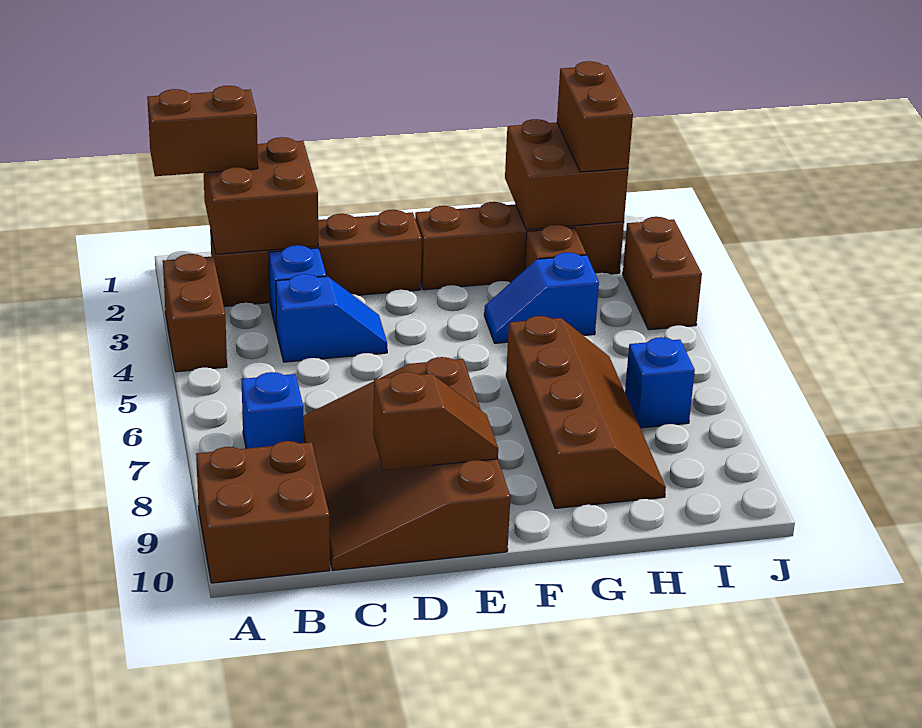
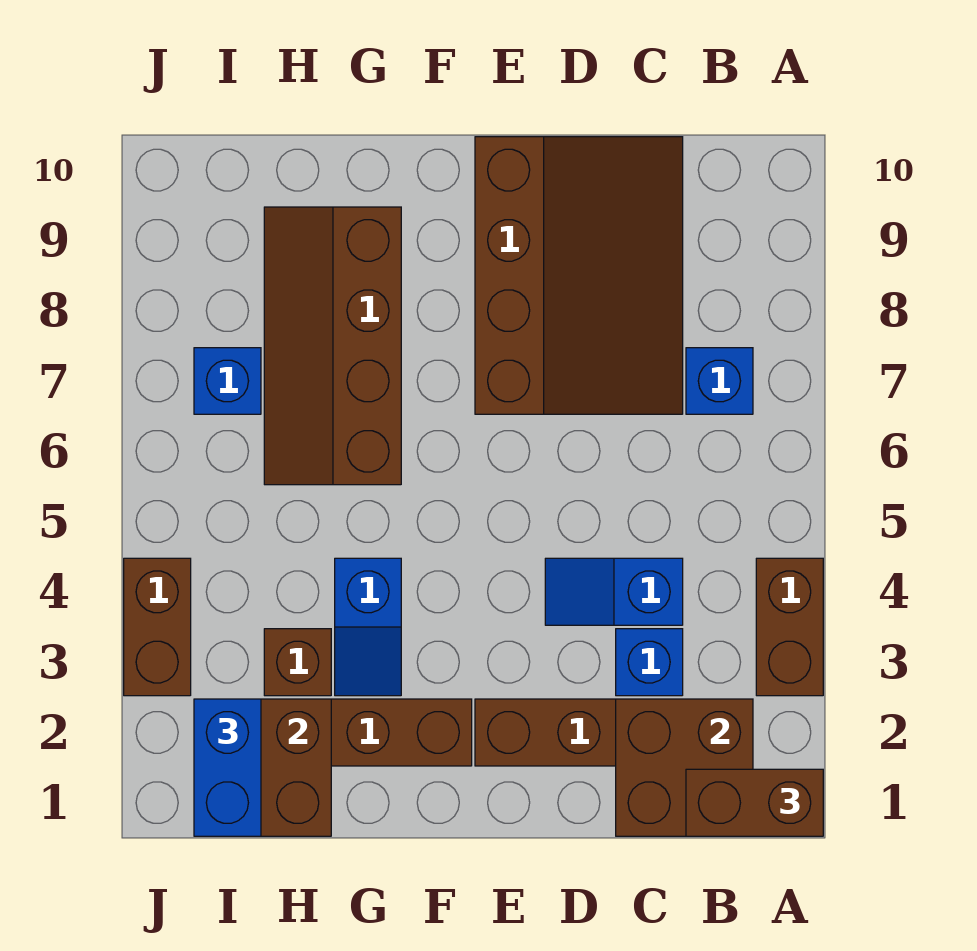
brown 2x2 brick [196,441,330,583] -> none
brown 1x2 slope [373,372,498,470] -> none
blue 1x2 slope [484,253,599,343] -> blue 1x2 slope turned to [335,558,401,696]
brown 1x2 brick [557,61,633,172] -> blue 1x2 brick [194,699,261,836]

